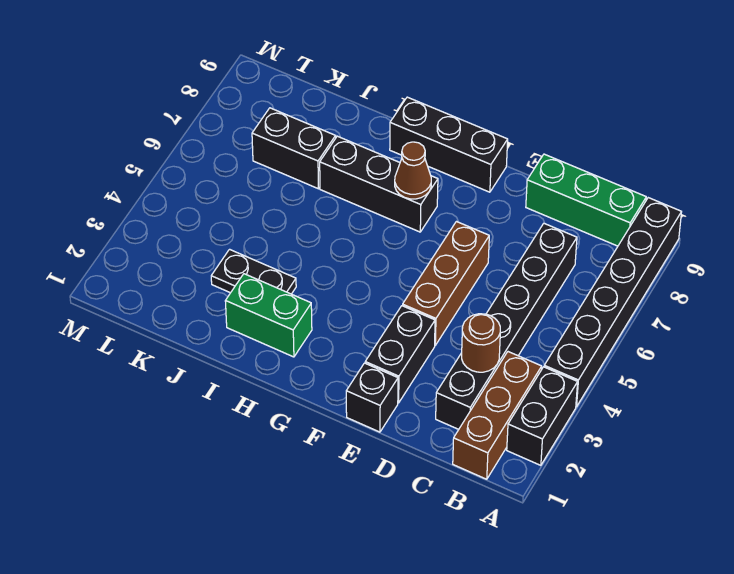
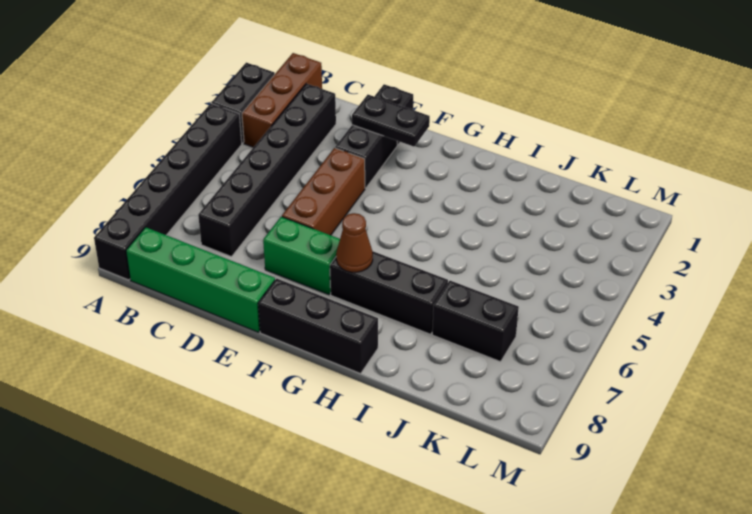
green 1x3 brick [526,154,646,246] -> green 1x4 brick [126,227,275,332]
brown 1x1 round brick [462,314,500,372] -> none
green 1x2 brick [225,274,312,357] -> green 1x2 brick moved to [263,217,340,295]
black 1x2 plate [211,249,296,294] -> black 1x2 plate moved to [352,95,430,147]

